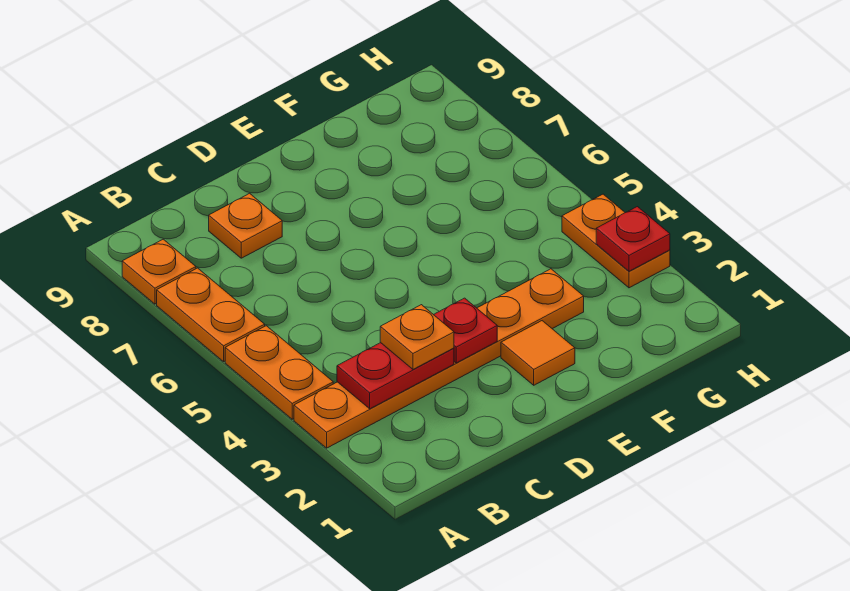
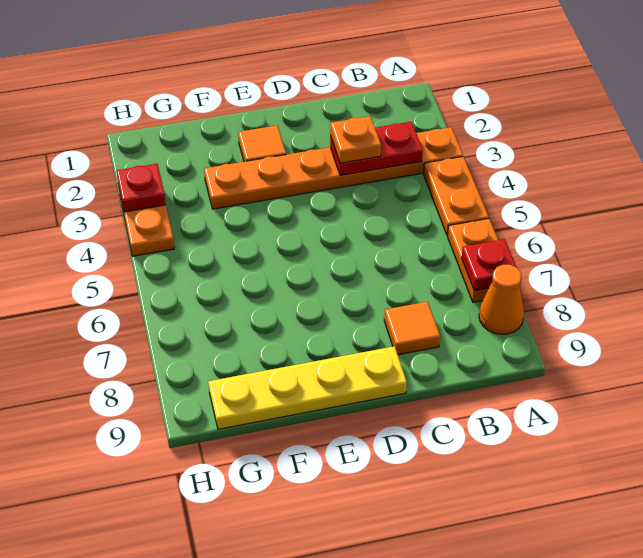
orange 1x1 plate [122,239,196,304] -> orange 1x1 cone [479,265,524,334]
orange 1x1 plate [209,193,282,258] -> orange 1x1 tile [384,302,440,355]
red 1x1 plate [434,298,497,363] -> red 1x1 plate moved to [462,239,516,291]
none -> yellow 1x4 plate [208,346,407,429]

